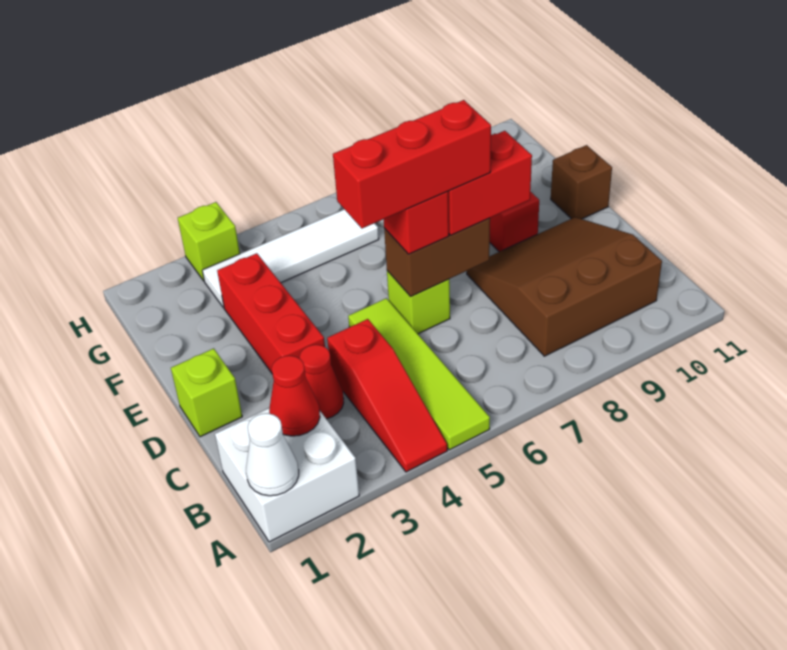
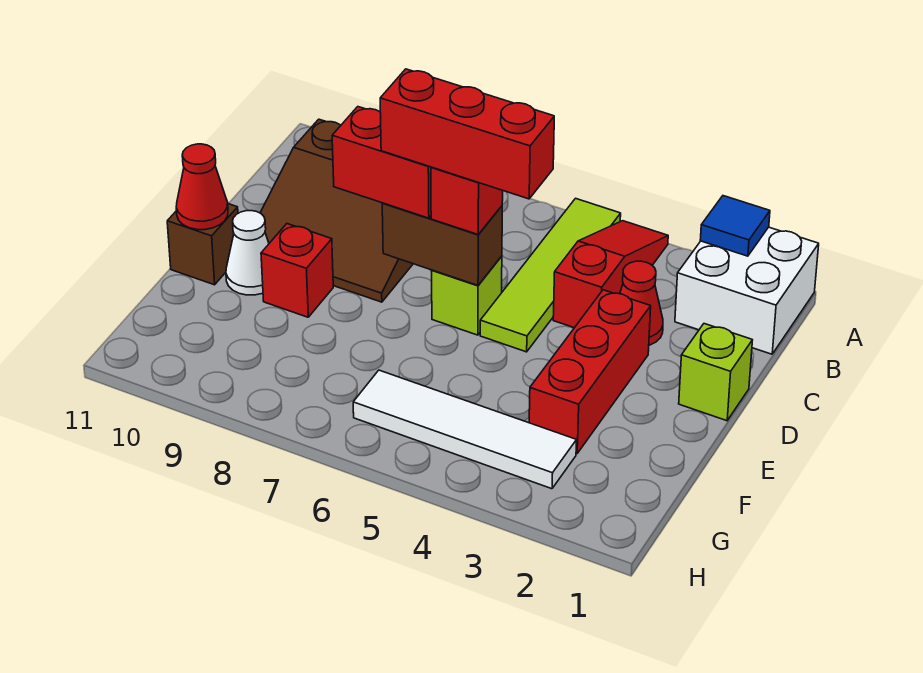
white 1x1 cone [246,413,299,496] -> white 1x1 cone moved to [226,211,269,295]
none -> blue 1x1 tile [700,196,770,256]
red 1x1 cone [269,356,320,436] -> red 1x1 cone moved to [176,144,228,230]
lime 1x1 brick [178,202,240,281] -> none

